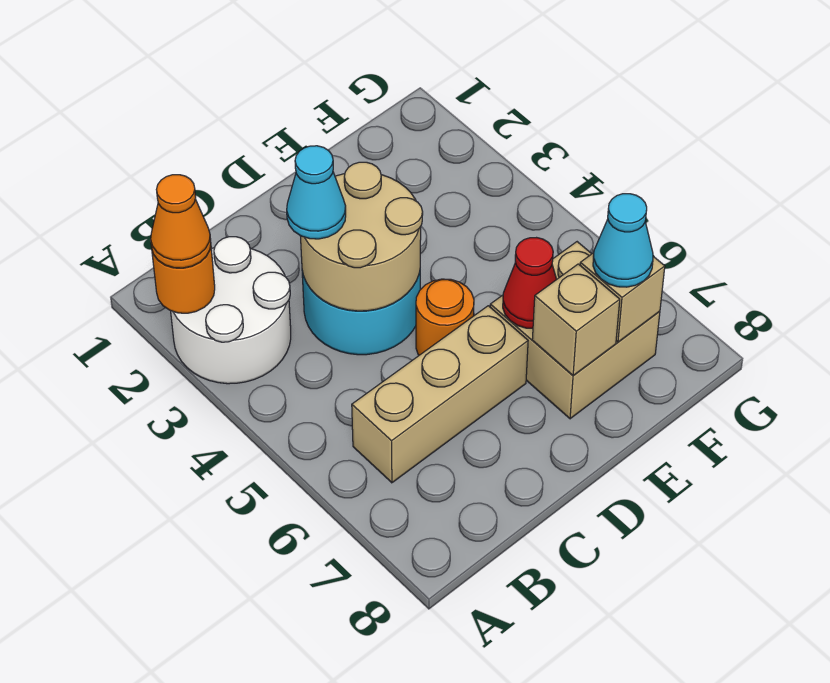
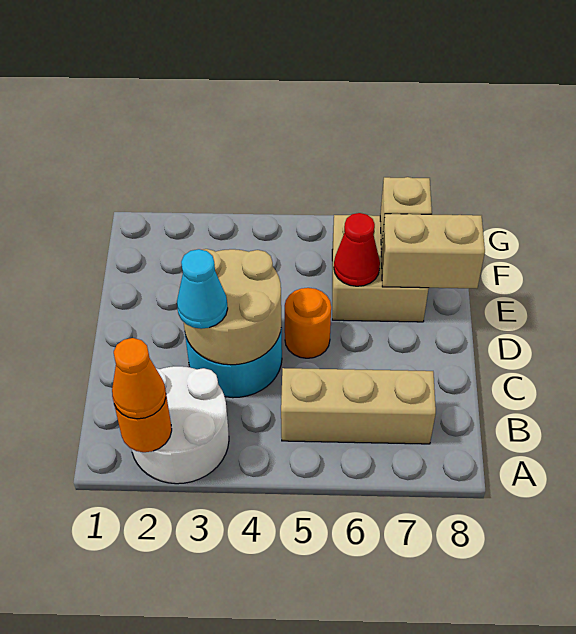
tan 1x3 brick [352,306,528,483] -> tan 1x3 brick turned to [281,368,436,444]
tan 1x1 brick [532,264,620,376] -> tan 1x2 brick [381,214,485,288]
cyan 1x1 cone [593,194,653,287] -> none

